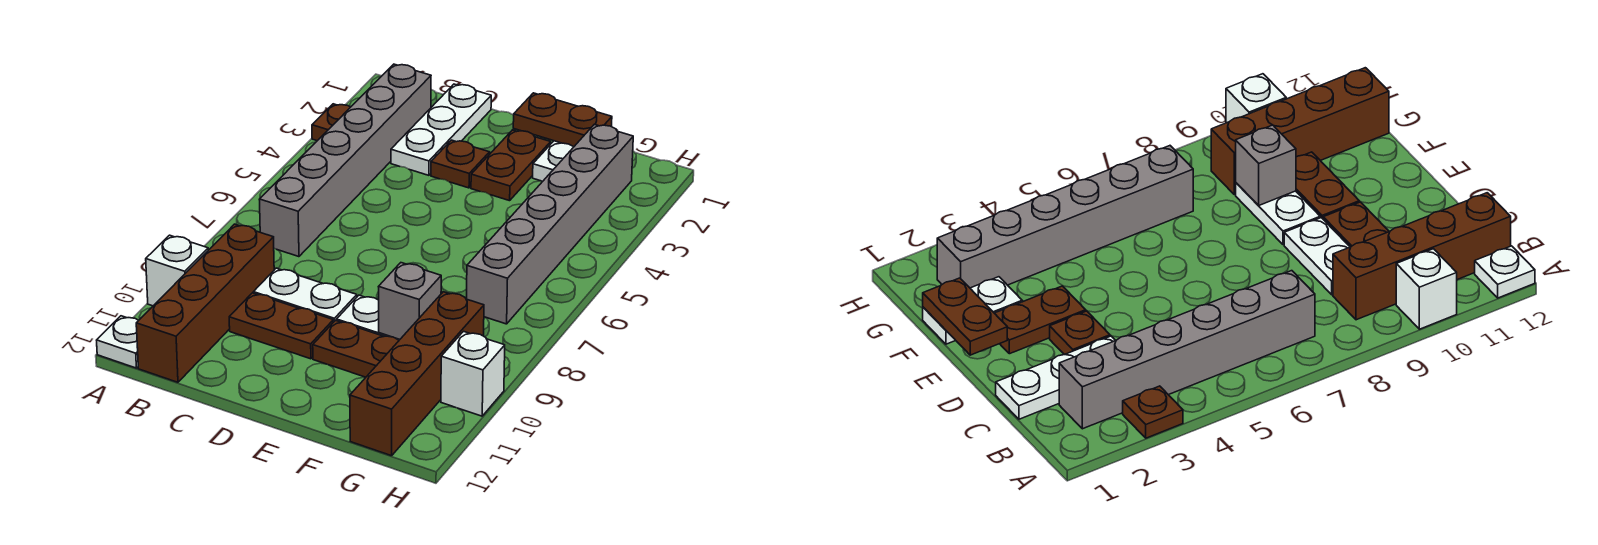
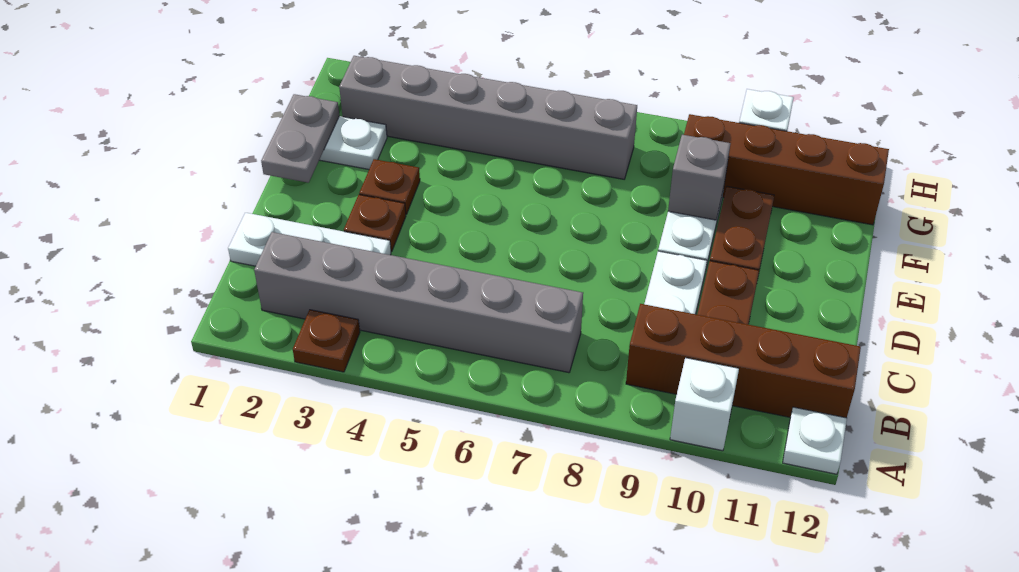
brown 1x2 plate [513,93,612,147] -> grey 1x2 plate [261,94,339,183]
brown 1x2 plate [471,130,551,201] -> brown 1x1 plate [359,159,420,214]

